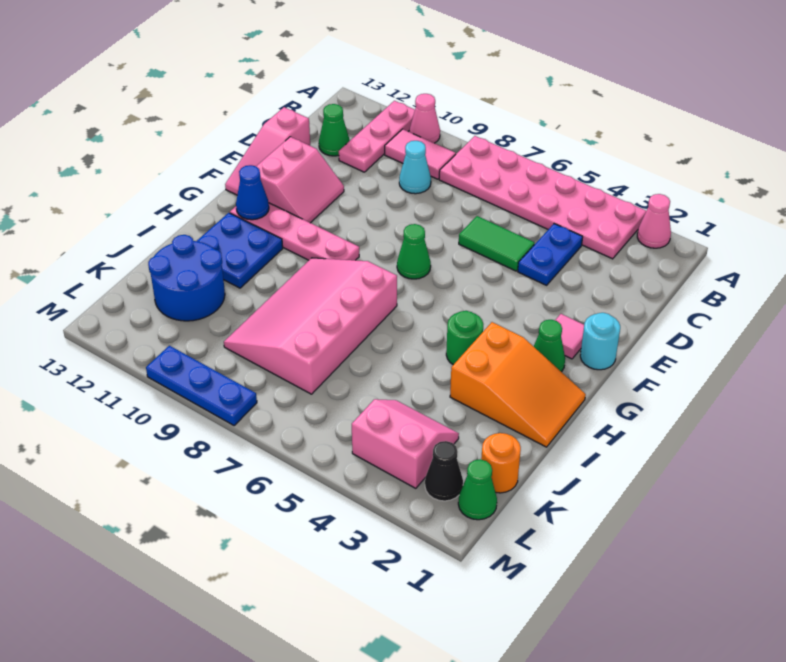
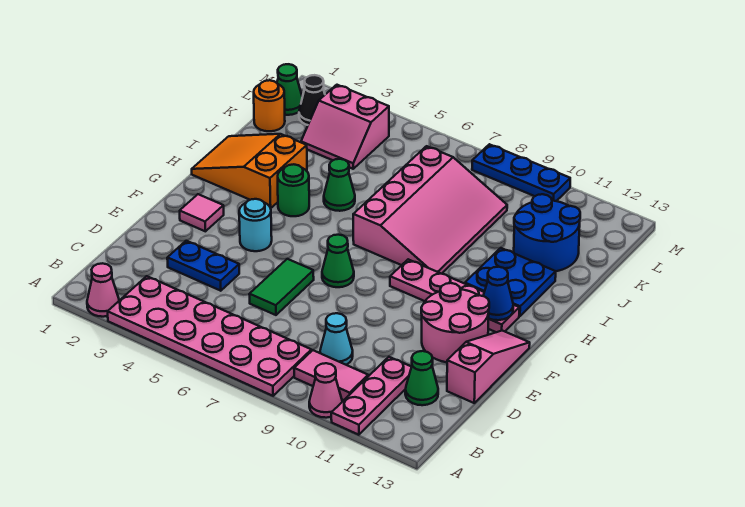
blue 1x2 plate [518,224,583,285] -> blue 1x2 plate turned to [167,241,239,291]
green 1x2 tile [459,216,534,271] -> green 1x2 tile turned to [249,259,314,315]
pink 2x2 slope [256,137,344,223] -> pink 2x2 round brick [421,283,489,362]
cyan 1x1 round brick [580,313,620,370] -> cyan 1x1 round brick moved to [239,199,272,251]
green 1x1 cone [534,320,565,372] -> green 1x1 cone moved to [324,159,355,211]

